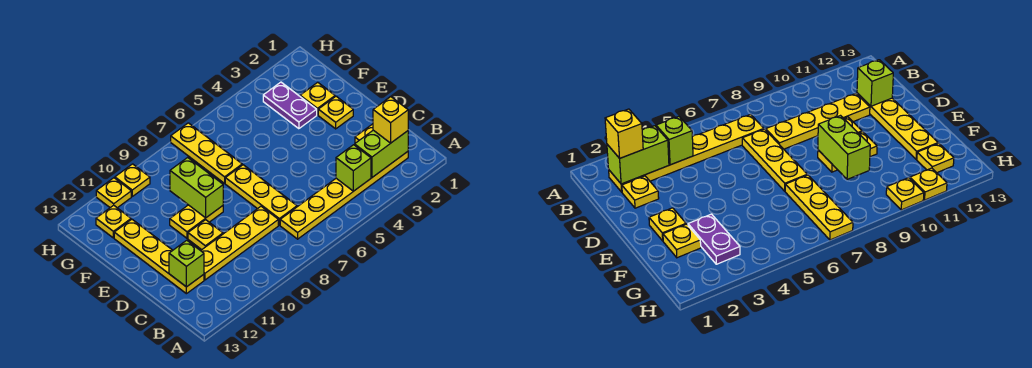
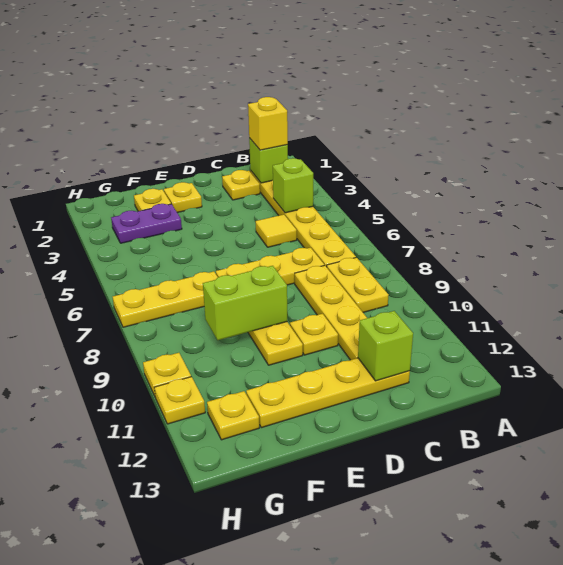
lime 1x2 brick [355,130,408,177] -> lime 1x1 brick [249,138,288,183]
none -> yellow 1x2 plate [327,258,389,312]
none -> yellow 1x1 tile [256,215,297,247]

